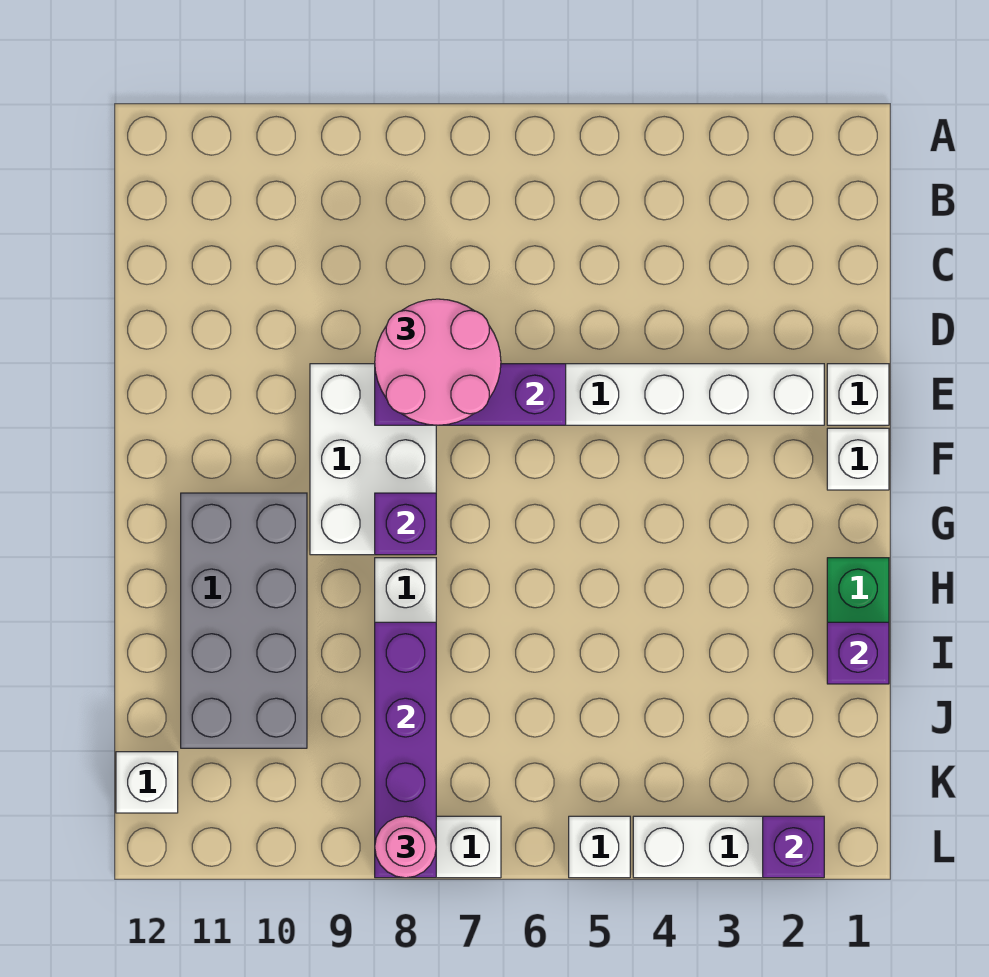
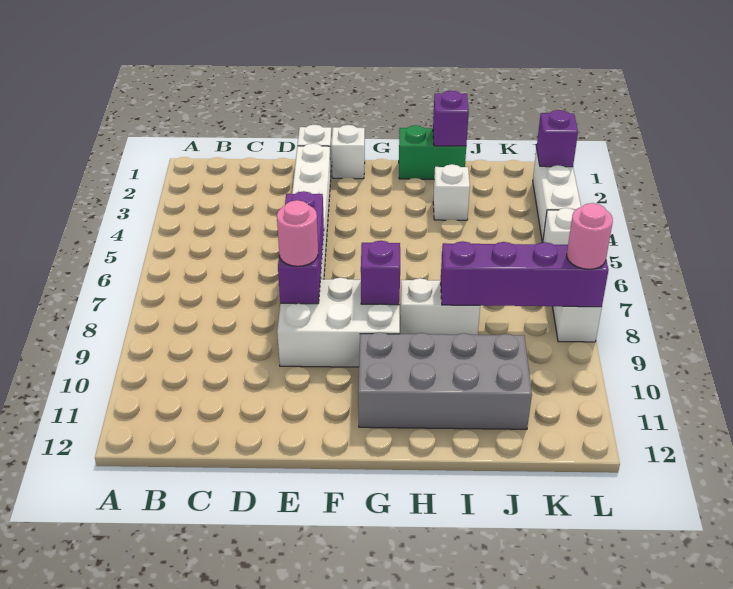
pink 2x2 round brick [375,299,501,425] -> pink 1x1 round brick [277,200,318,266]
white 1x1 brick [116,752,178,813] -> white 1x1 brick moved to [433,164,470,220]

